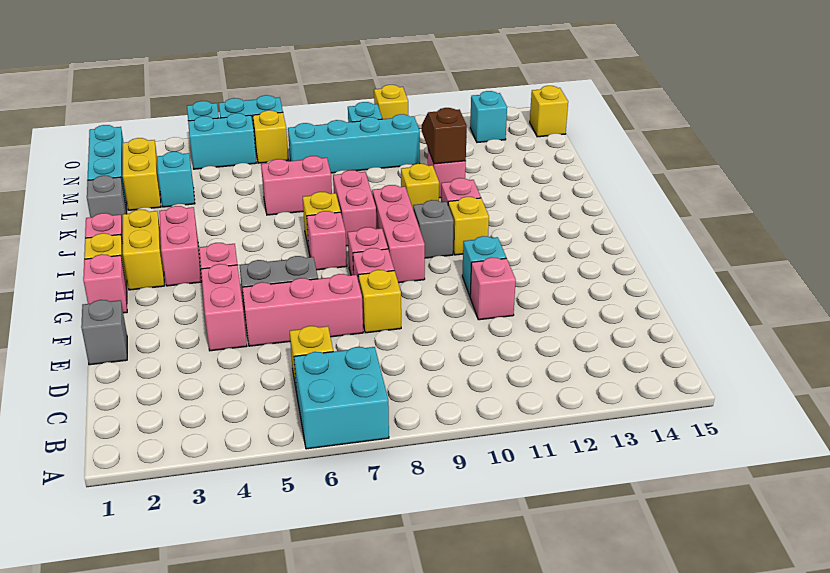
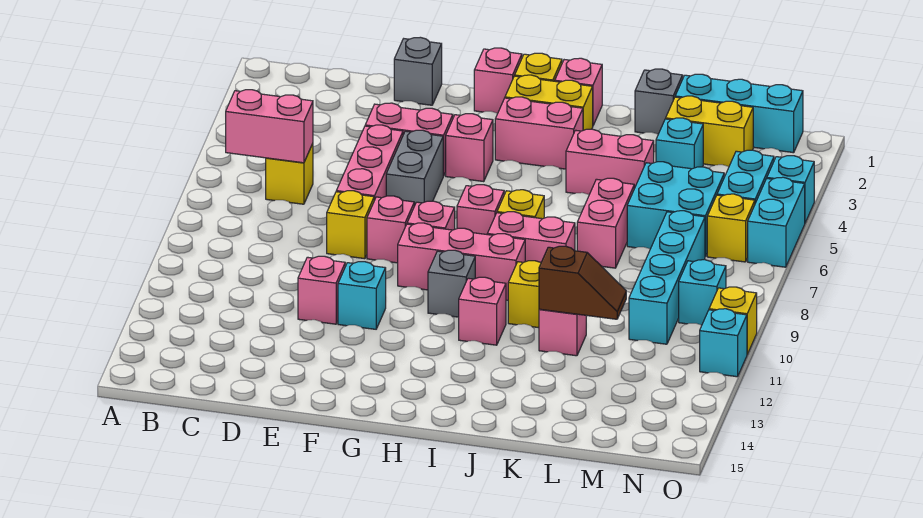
cyan 2x2 brick [294,347,389,449] -> cyan 2x2 brick moved to [627,162,724,257]
none -> pink 1x2 brick [226,90,313,163]
yellow 1x1 brick [448,197,489,255] -> none
none -> pink 1x2 brick [566,129,654,195]
cyan 1x1 brick [470,91,507,142] -> cyan 1x1 brick moved to [700,309,747,377]
yellow 1x1 brick [530,86,568,137] -> none

